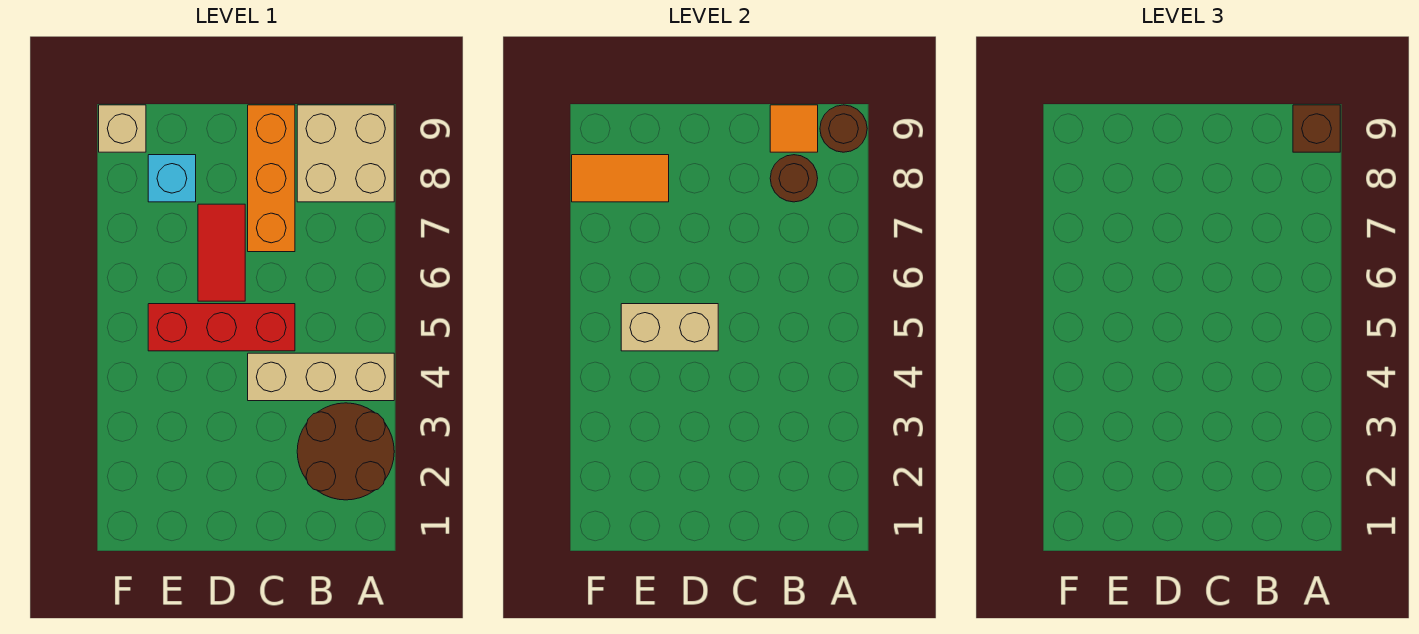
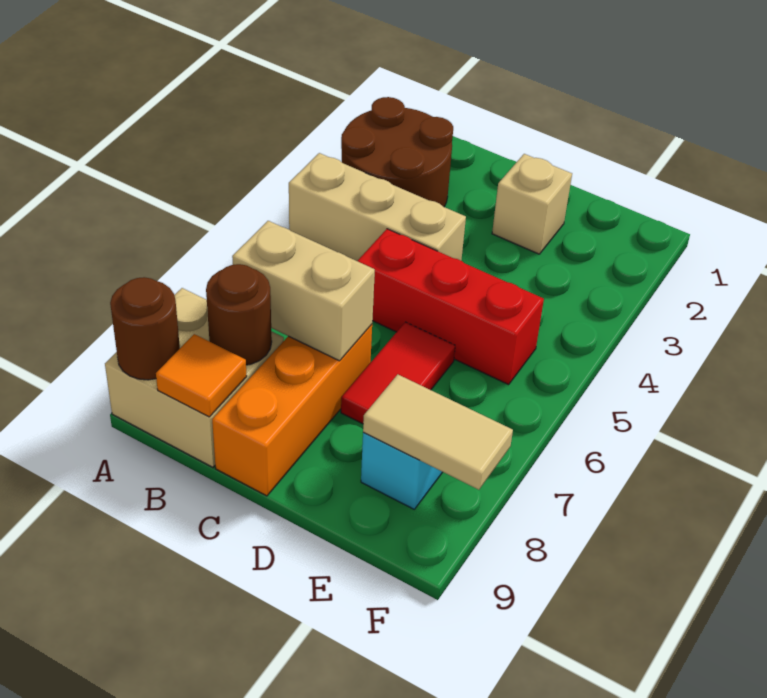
brown 1x1 brick [1293,105,1340,152] -> none
tan 1x2 brick [621,304,718,351] -> tan 1x2 brick moved to [232,221,375,361]
orange 1x2 tile [572,155,669,202] -> tan 1x2 tile [363,374,513,490]
tan 1x1 brick [99,105,146,152] -> tan 1x1 brick moved to [492,154,572,254]

